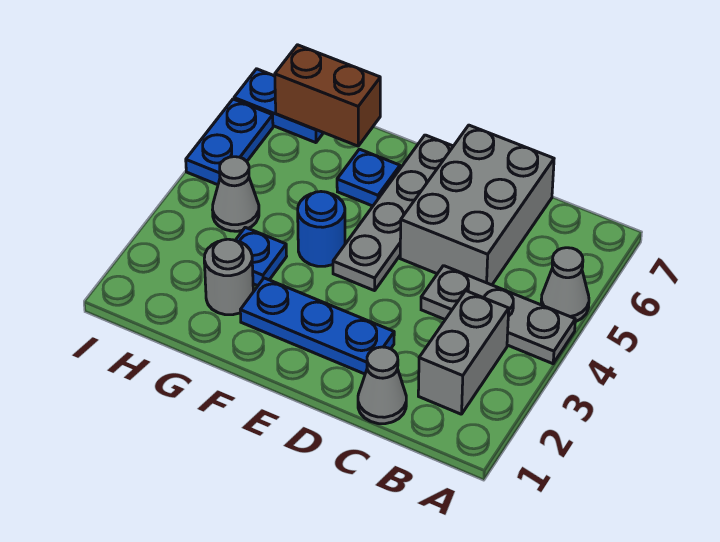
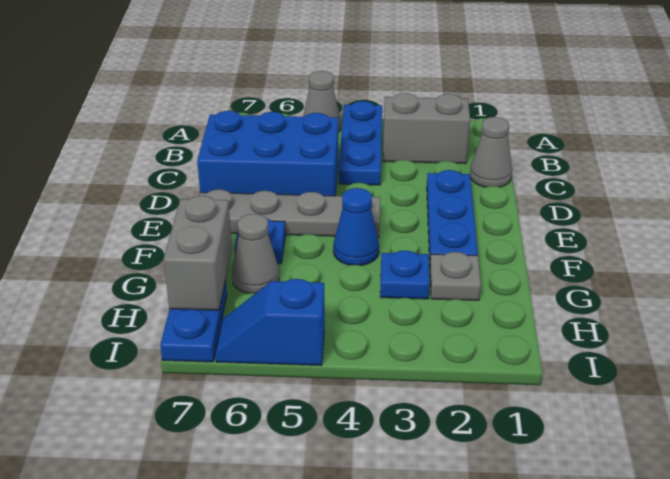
grey 1x3 plate [421,266,575,364] -> blue 1x3 plate [339,101,382,185]
grey 2x3 brick [400,125,554,285] -> blue 2x3 brick [197,111,338,196]
blue 1x1 round brick [298,192,345,266] -> blue 1x1 cone [333,188,379,265]
grey 1x1 round brick [204,239,253,315] -> grey 1x1 plate [430,252,481,300]
brown 1x2 brick [275,45,380,146] -> grey 1x2 brick [164,196,232,310]
grey 1x1 cone [213,157,259,231] -> grey 1x1 cone moved to [232,214,279,294]
blue 1x2 plate [186,99,273,185] -> blue 1x2 slope [215,279,325,366]

